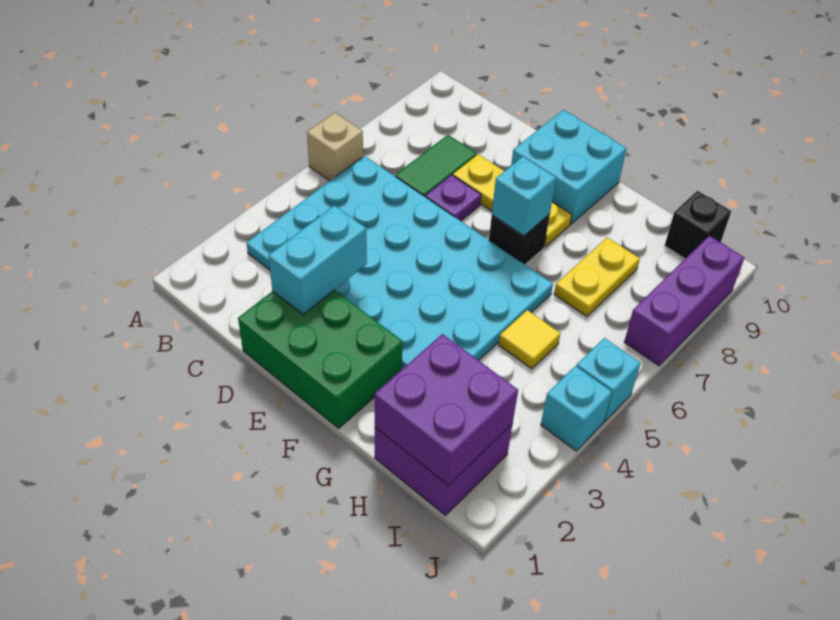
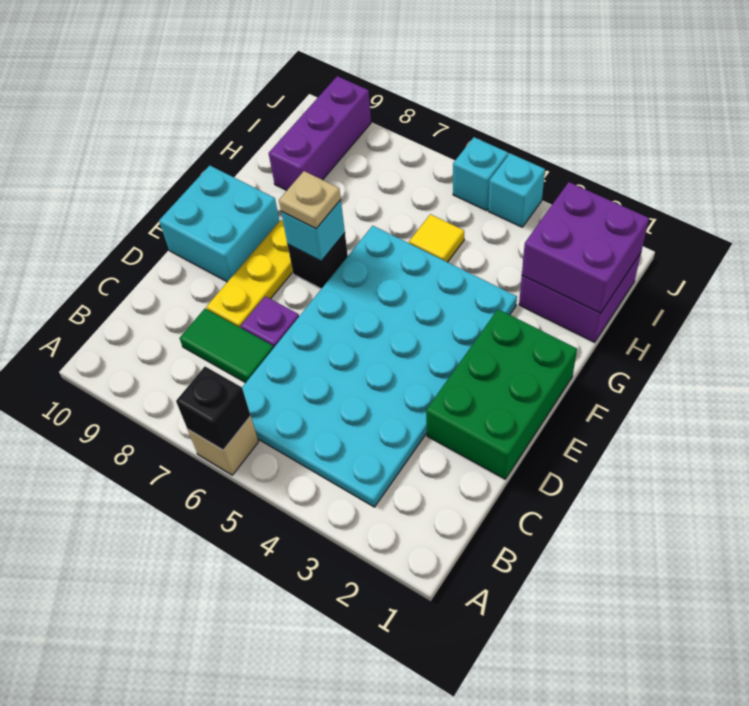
cyan 1x2 brick [269,206,367,314] -> none
none -> tan 1x1 plate [279,171,341,229]
yellow 1x2 plate [554,237,640,317] -> none
black 1x1 brick [665,191,731,259] -> black 1x1 brick moved to [176,367,251,450]
purple 1x3 brick [624,236,745,366] -> purple 1x3 brick turned to [269,76,371,190]

